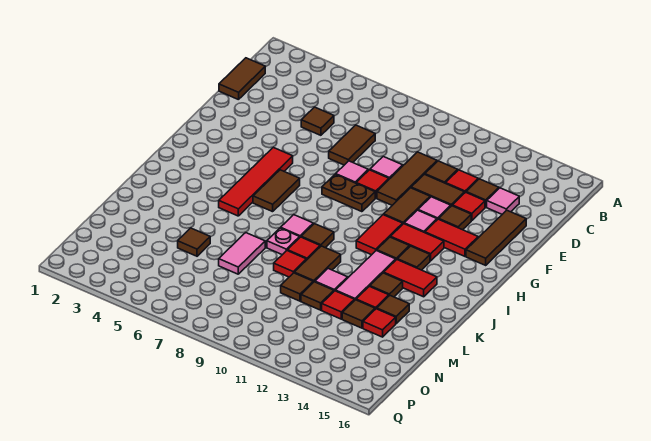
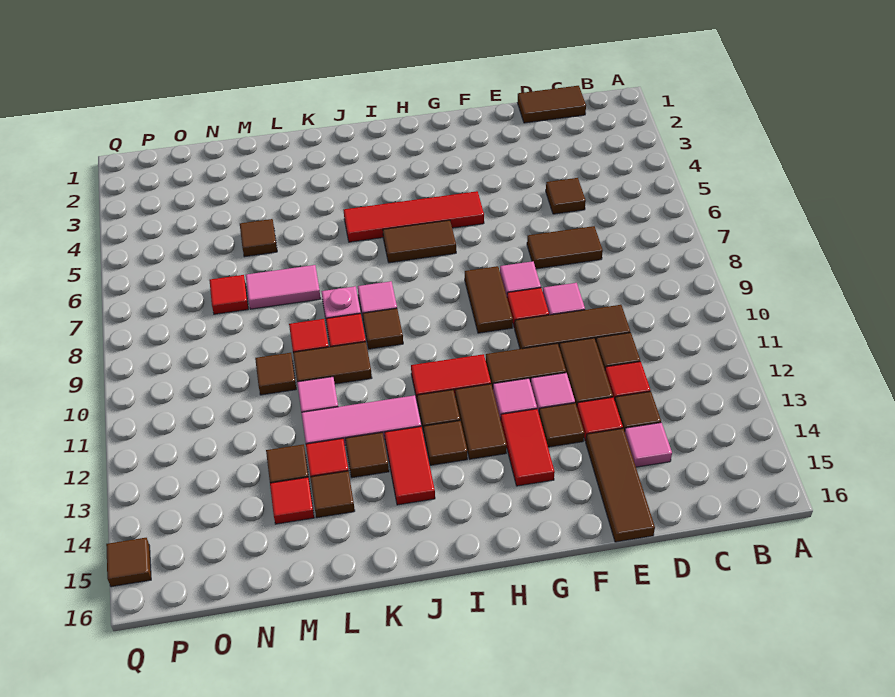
brown 1x3 tile [466,210,526,265] -> brown 1x3 tile turned to [586,429,655,542]
brown 1x2 plate [322,174,375,212] -> brown 1x2 tile [465,266,513,333]
red 1x2 tile [391,224,444,261] -> brown 1x2 tile [455,384,507,459]
brown 1x1 tile [301,282,334,310] -> brown 1x1 tile moved to [106,538,151,587]
red 1x1 tile [322,291,354,319] -> red 1x1 tile moved to [209,275,248,314]

